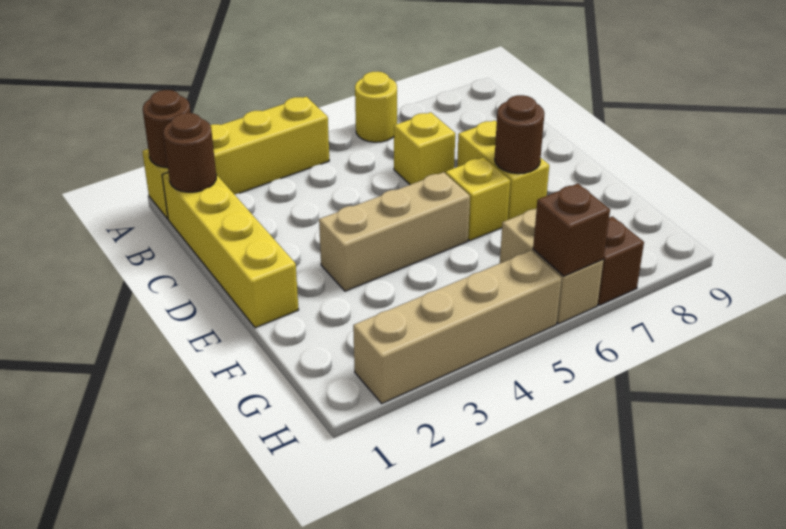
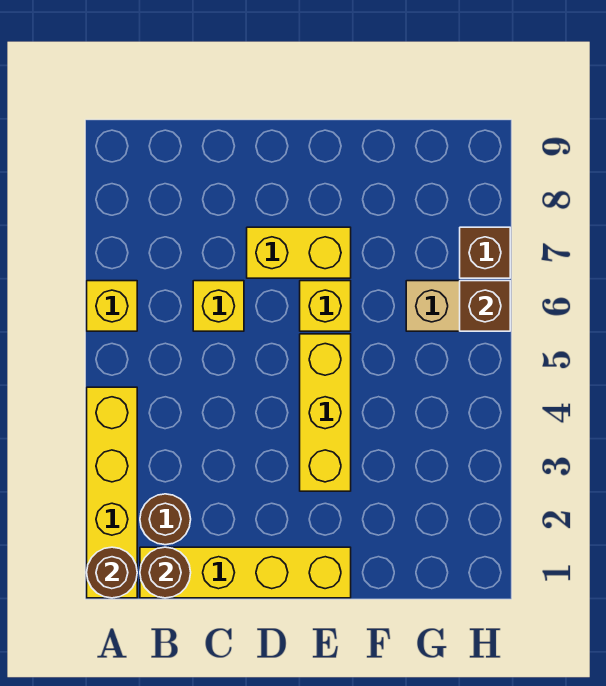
yellow 1x1 round brick [355,71,397,142] -> yellow 1x1 brick [87,281,137,331]
tan 1x3 brick [319,172,470,291] -> yellow 1x3 brick [300,334,351,491]
brown 1x1 round brick [495,95,544,174] -> brown 1x1 round brick moved to [140,494,191,545]
tan 1x4 brick [353,251,562,403] -> none

